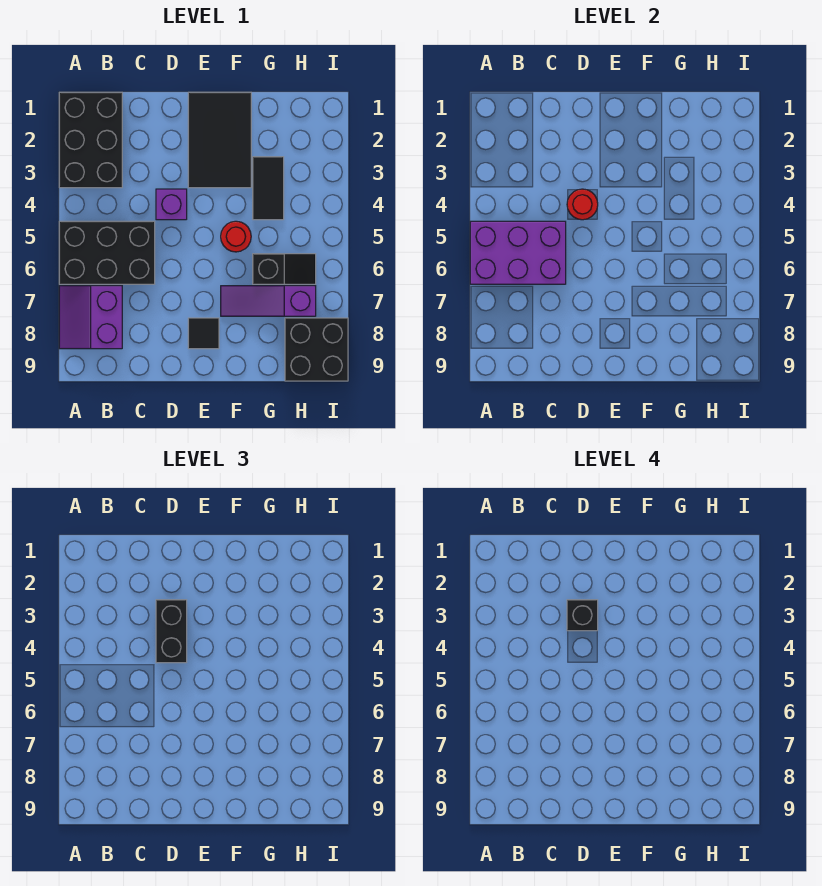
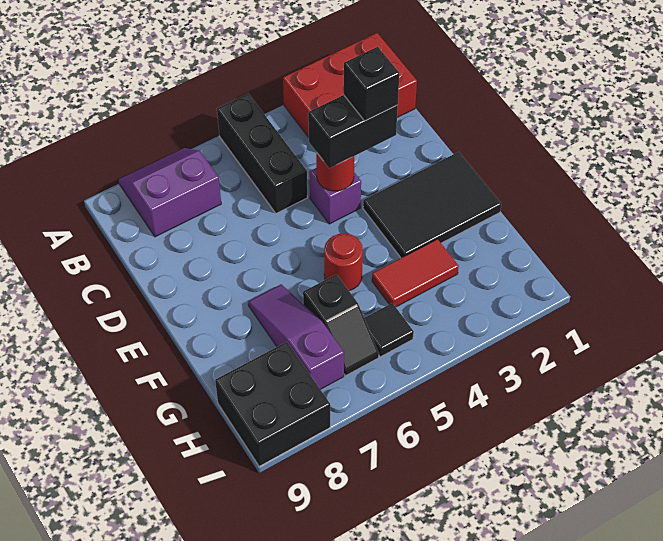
black 2x3 brick [59,92,122,188] -> red 2x3 brick [283,33,417,137]
black 2x3 brick [59,221,155,284] -> black 1x3 brick [217,94,307,213]
purple 2x3 brick [470,221,566,284] -> none
black 1x1 tile [188,318,219,349] -> black 1x1 tile moved to [364,303,414,357]
black 1x2 tile [253,157,284,220] -> red 1x2 tile [372,239,459,307]

